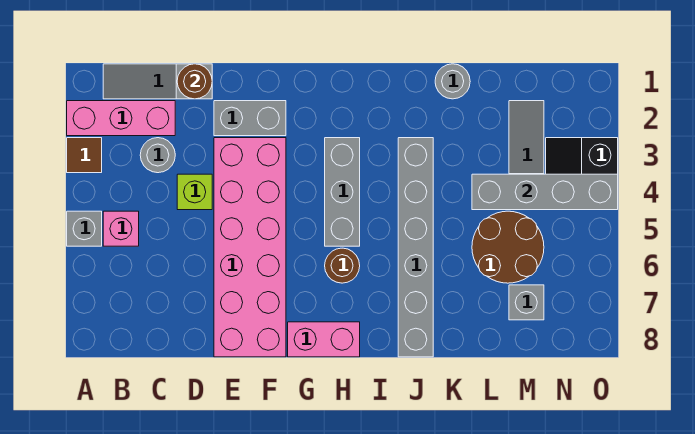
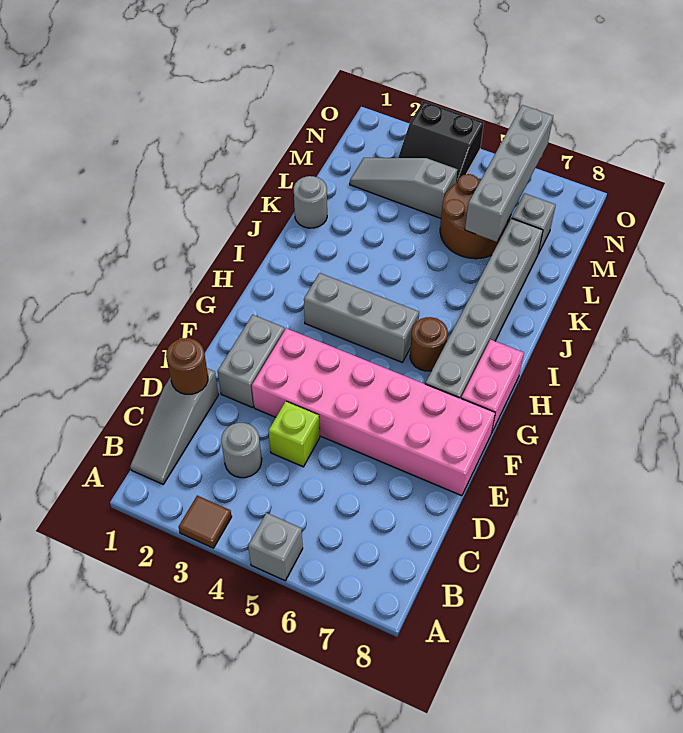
pink 1x3 brick [67,101,175,136] -> none
pink 1x1 brick [103,211,139,246] -> none
grey 1x6 brick [398,138,433,357] -> grey 1x6 brick turned to [426,218,543,398]
grey 1x4 brick [472,174,618,210] -> grey 1x4 brick moved to [465,105,553,242]

